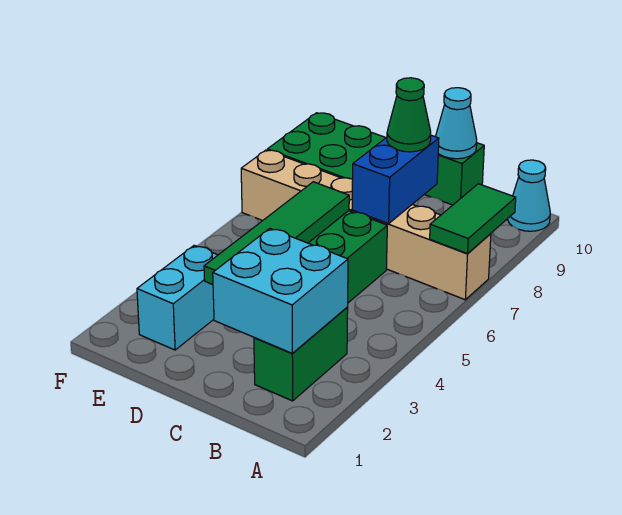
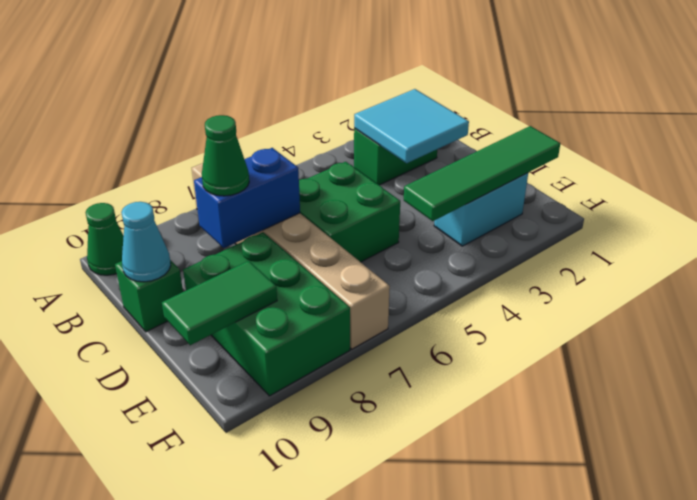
green 1x2 tile [430,184,516,254] -> green 1x2 tile moved to [162,261,277,345]
cyan 1x1 cone [508,160,550,231] -> green 1x1 cone [86,203,124,275]
cyan 2x2 brick [213,228,348,353] -> cyan 2x2 tile [354,89,469,163]
green 1x4 tile [204,182,349,284] -> green 1x4 tile moved to [404,126,560,221]

